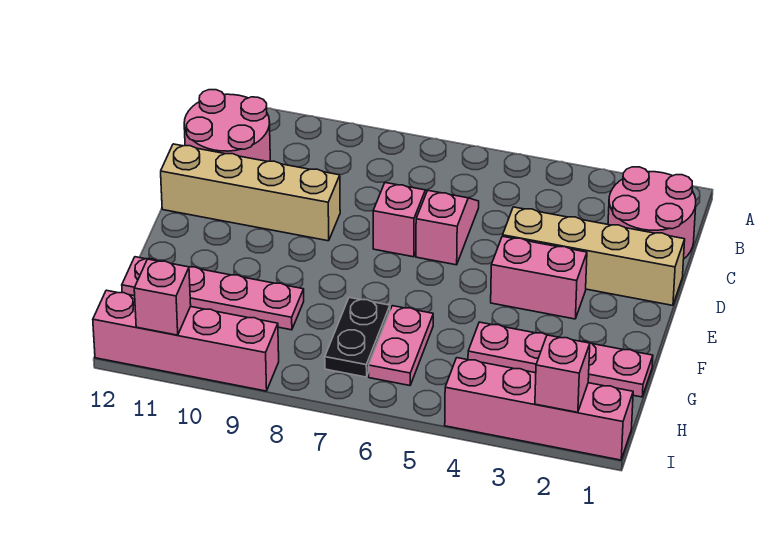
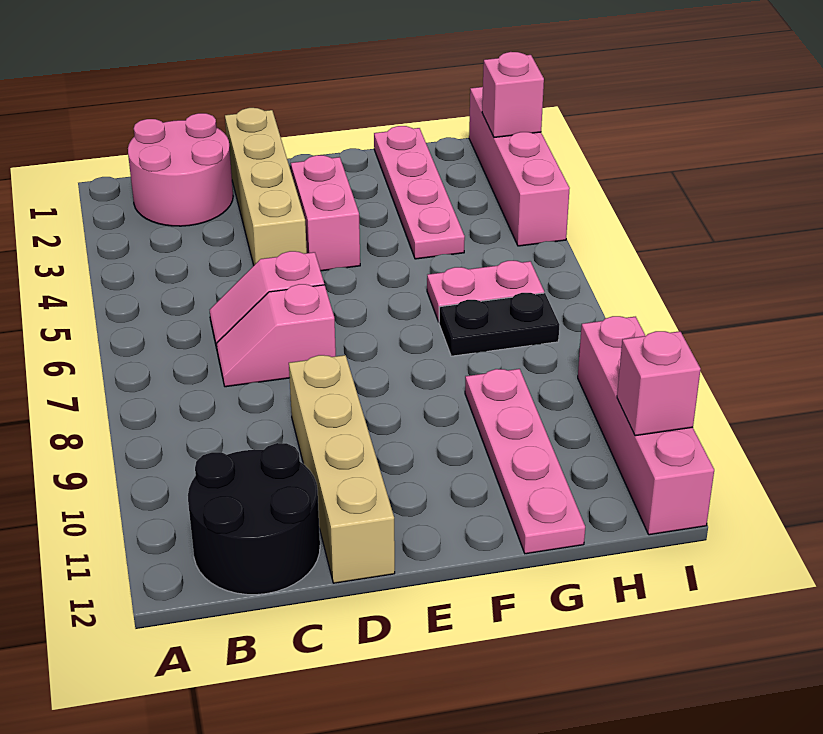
pink 2x2 round brick [184,90,270,161] -> black 2x2 round brick [188,443,320,595]

